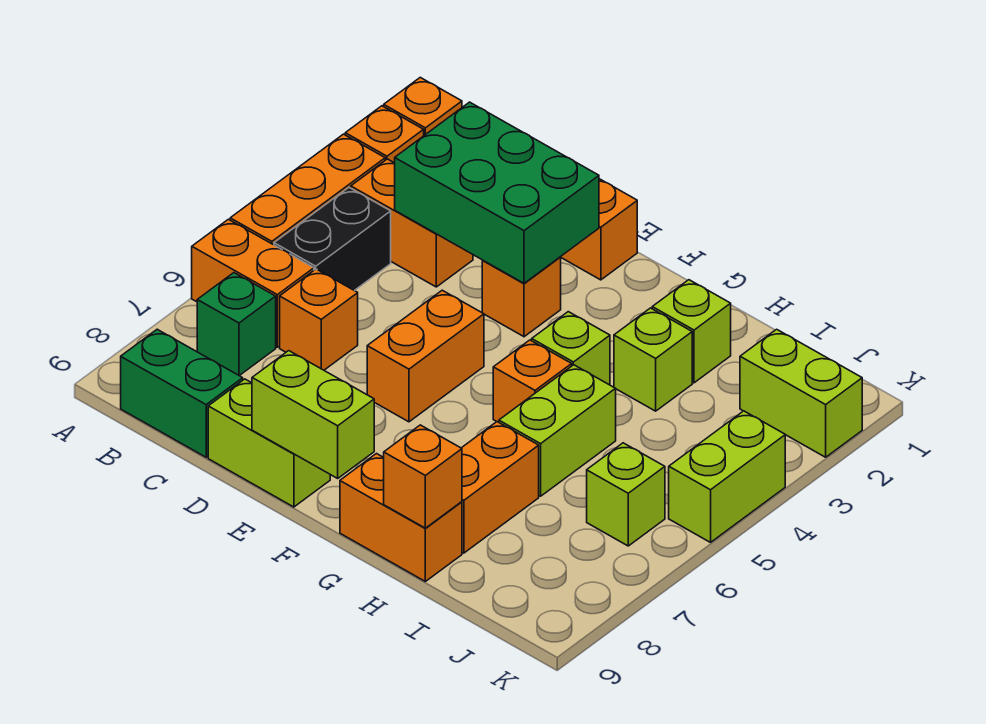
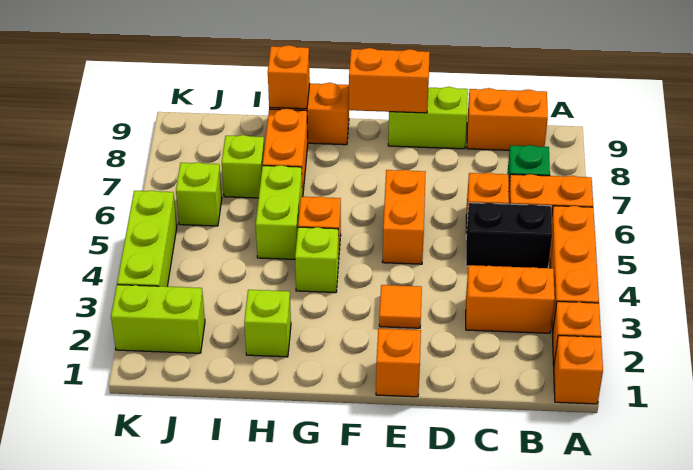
black 1x2 brick [274,188,391,291] -> black 1x2 brick turned to [466,203,552,268]
green 1x2 brick [121,329,243,457] -> orange 1x2 brick [467,88,548,150]
green 2x3 brick [395,102,599,283] -> none
orange 1x1 brick [482,257,561,337] -> orange 1x1 tile [379,285,422,328]
lime 1x2 brick [252,351,374,478] -> orange 1x2 brick [349,48,430,113]
lime 1x1 brick [614,308,692,411] -> lime 1x1 brick moved to [222,135,264,198]
lime 1x2 brick [669,411,785,542] -> lime 1x3 brick [117,190,177,287]

